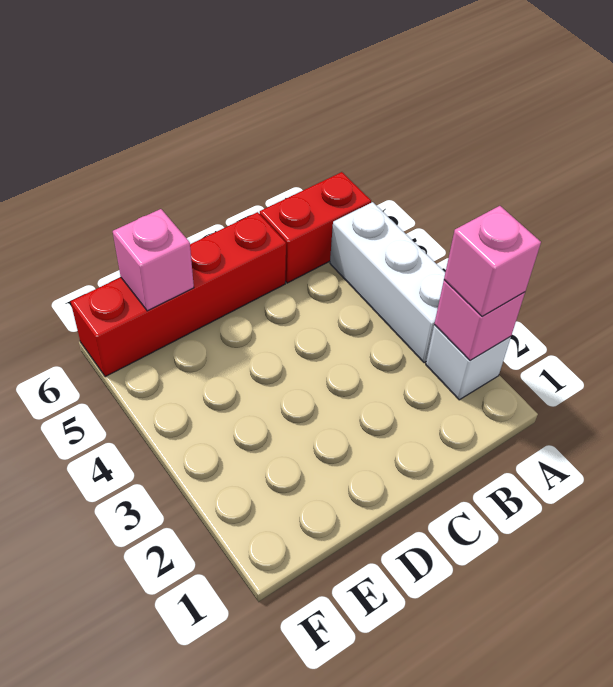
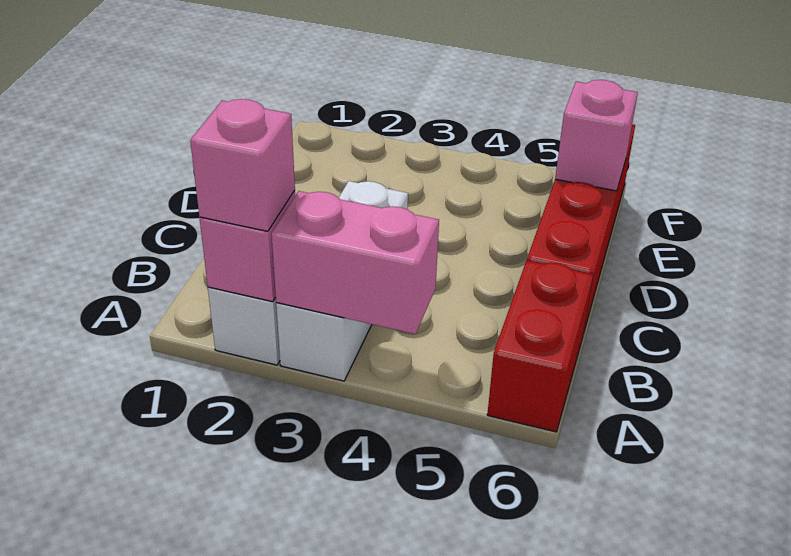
white 1x3 brick [330,202,445,363] -> white 1x3 brick turned to [276,181,408,381]
none -> pink 1x2 brick [272,191,439,334]

